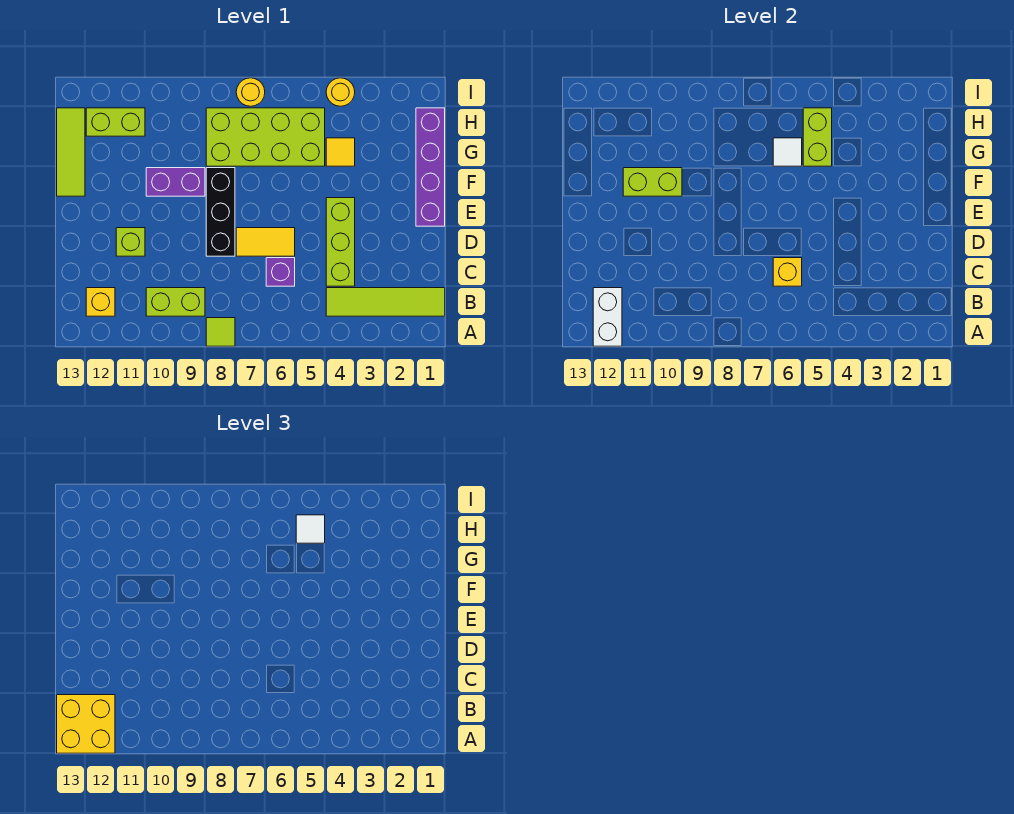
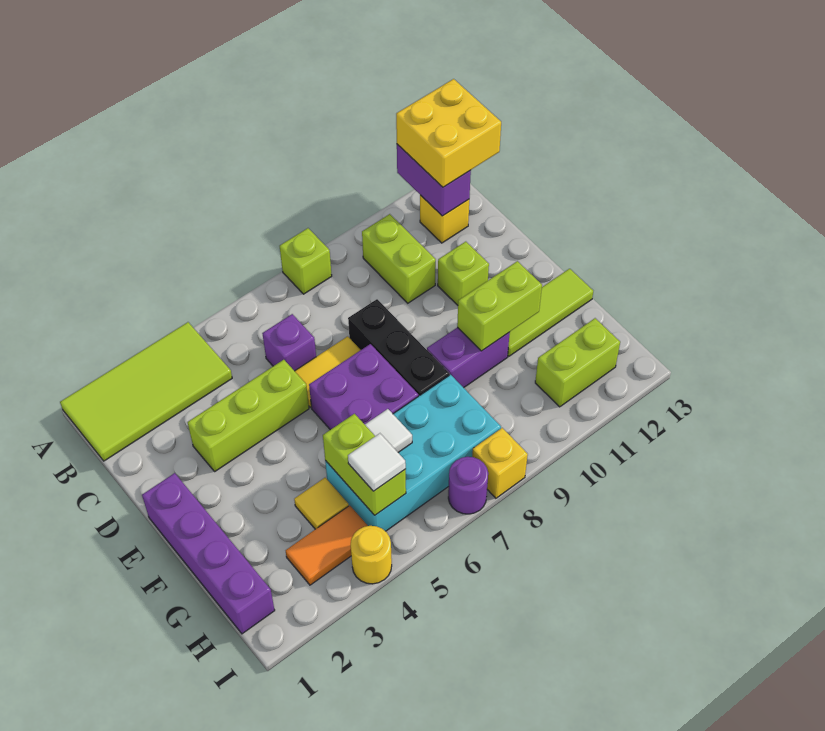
lime 1x1 tile [206,318,235,346] -> lime 1x1 brick [280,228,332,294]
white 1x2 brick [593,288,622,346] -> purple 1x2 brick [397,144,471,216]
lime 1x4 tile [326,288,445,316] -> lime 2x4 tile [60,322,232,461]
lime 1x2 brick [146,288,205,316] -> lime 1x2 brick turned to [362,214,436,303]
lime 1x3 brick [326,198,355,286] -> lime 1x3 brick turned to [188,360,309,471]
yellow 1x1 brick [773,258,802,286] -> yellow 1x1 brick moved to [472,428,528,498]
none -> purple 2x2 brick [309,344,418,430]
lime 1x3 tile [57,108,85,196] -> lime 1x3 tile turned to [508,269,593,356]
lime 2x4 brick [206,108,325,166] -> cyan 2x4 brick [325,375,501,531]
none -> orange 1x2 tile [286,505,368,585]
yellow 1x1 round brick [236,78,265,106] -> purple 1x1 round brick [448,457,488,514]

